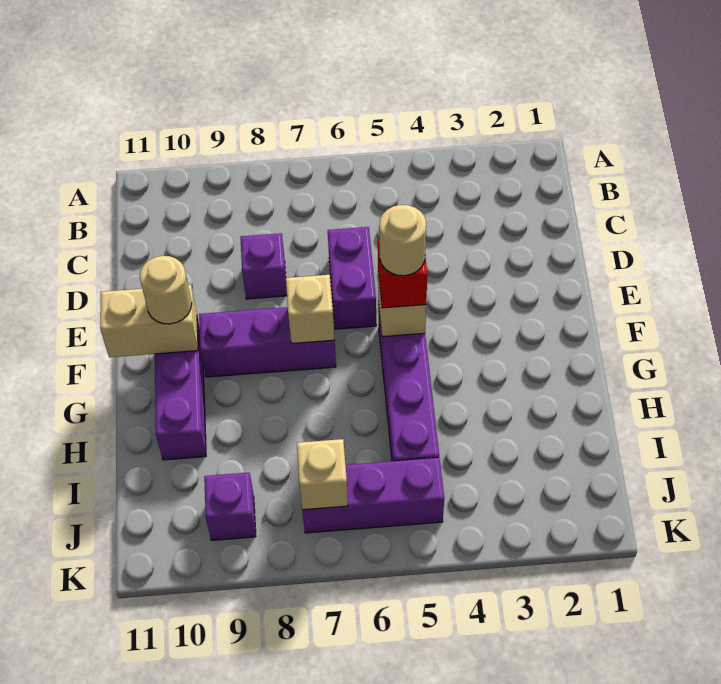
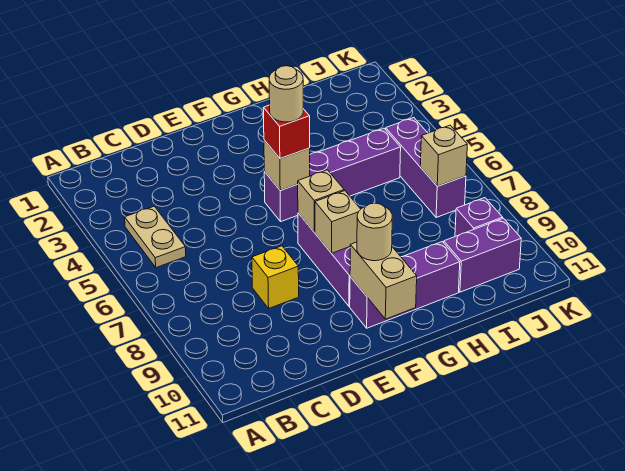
none -> tan 1x2 plate [125,206,186,268]
purple 1x2 brick [328,227,376,329] -> purple 1x2 brick moved to [444,218,521,292]
purple 1x1 brick [240,233,287,299] -> yellow 1x1 brick [252,246,299,308]
none -> tan 1x1 brick [315,191,361,253]

